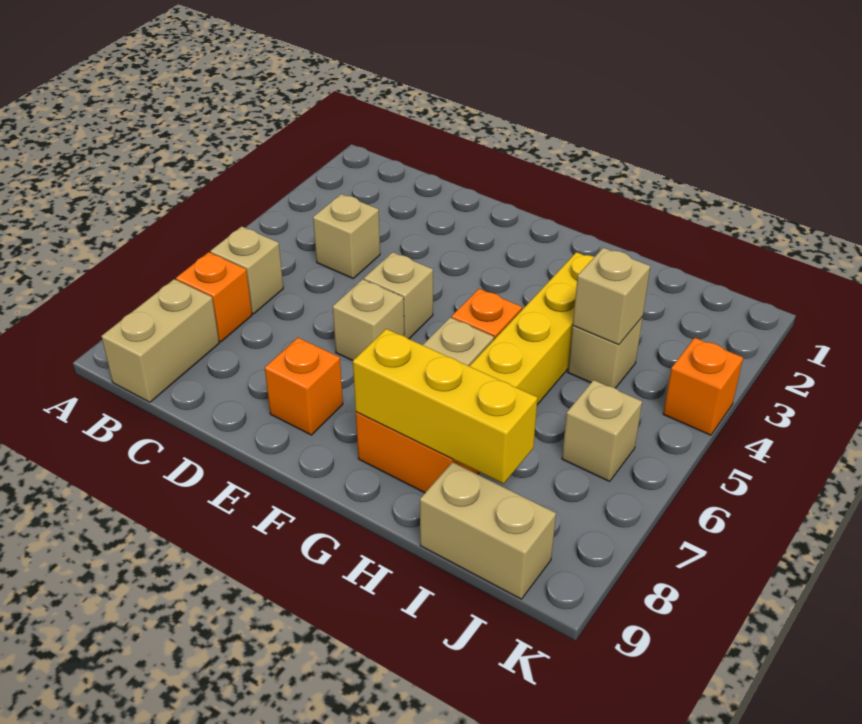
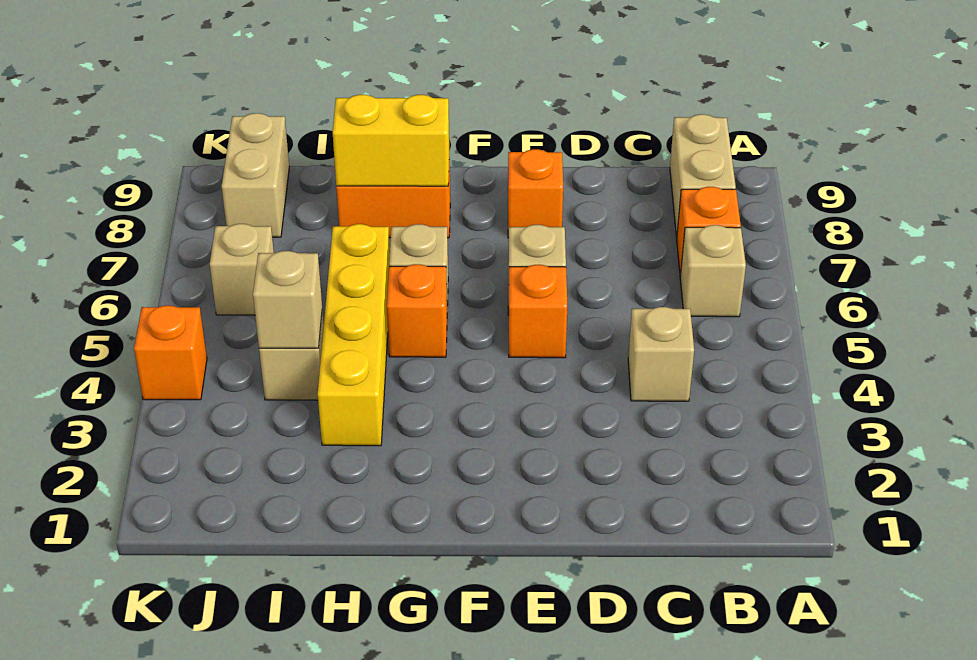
tan 1x1 brick [364,252,433,339] -> orange 1x1 brick [509,265,567,358]
yellow 1x3 brick [353,329,537,484] -> yellow 1x2 brick [333,95,449,186]
tan 1x2 brick [420,462,556,599] -> tan 1x2 brick turned to [221,113,289,237]

